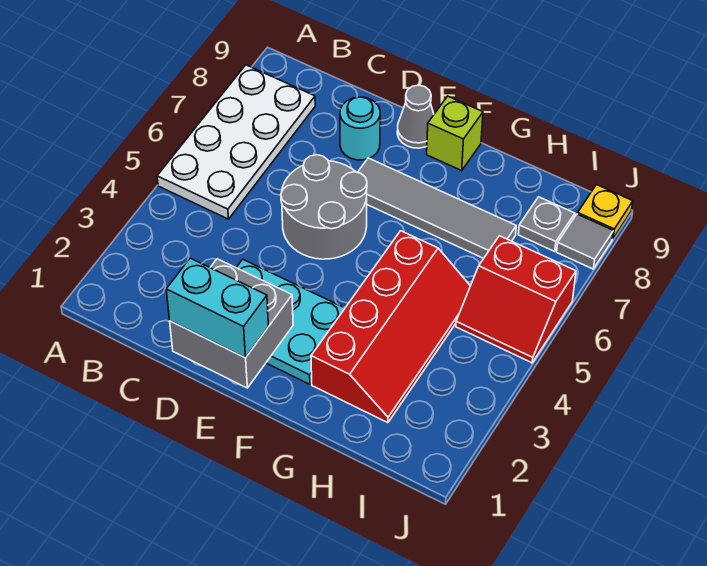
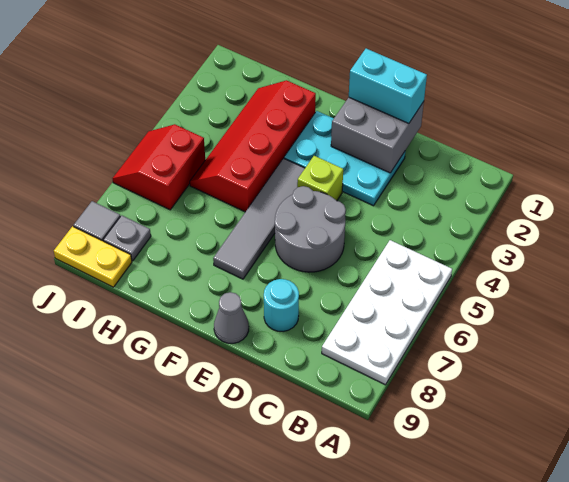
grey 1x4 tile [357,158,516,258] -> grey 1x4 tile turned to [213,158,305,279]
lime 1x1 brick [427,96,483,170] -> lime 1x1 brick moved to [297,156,343,201]
red 2x2 slope [456,236,576,363] -> red 2x2 slope turned to [112,124,205,210]
yellow 1x1 plate [578,185,633,239] -> yellow 1x2 plate [54,226,132,287]

